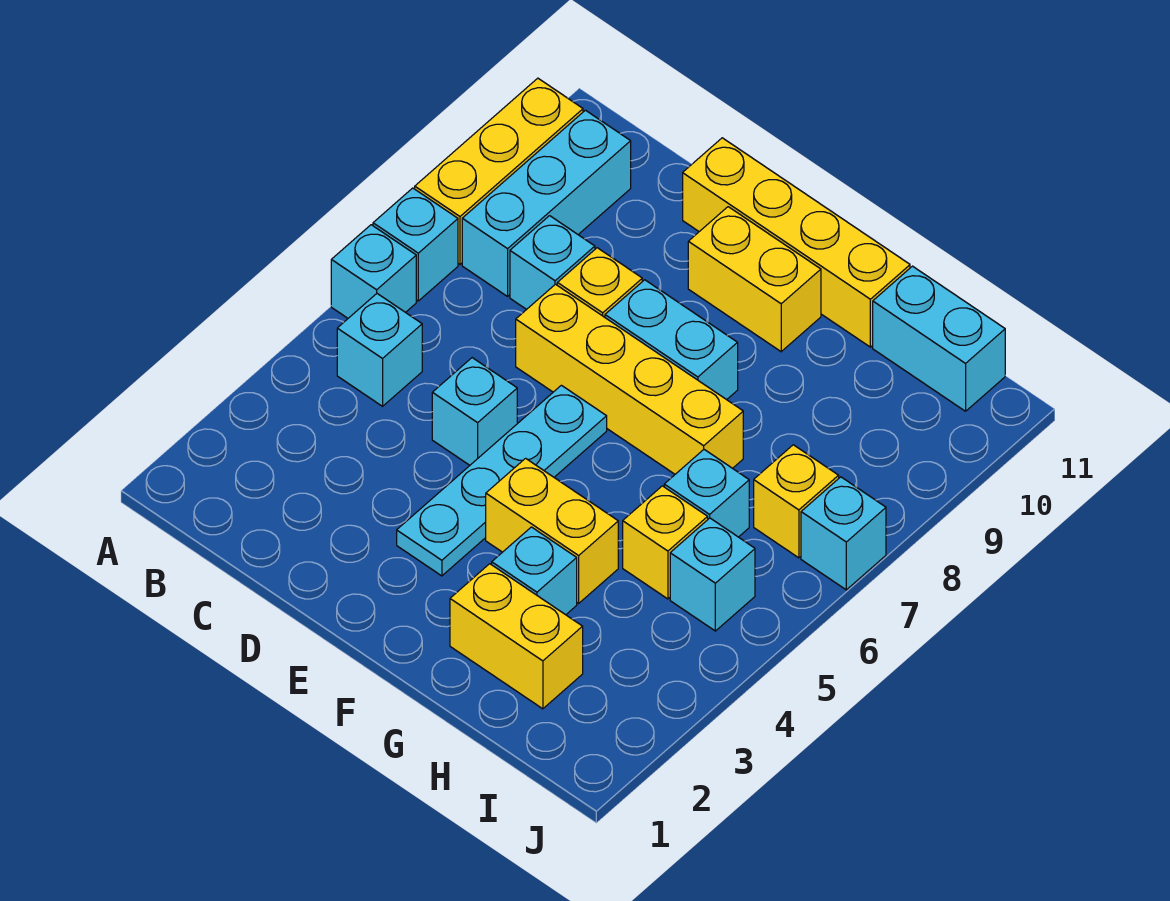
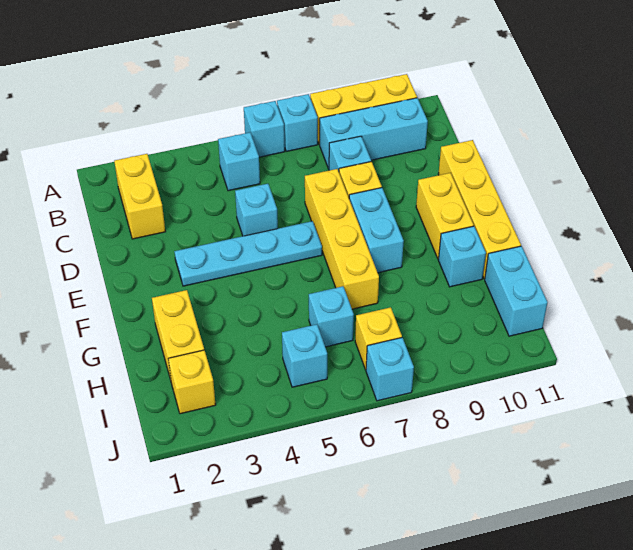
yellow 1x2 brick [486,458,618,603] -> yellow 1x2 brick moved to [114,154,165,239]
cyan 1x1 brick [492,527,577,615] -> cyan 1x1 brick moved to [438,226,486,287]
yellow 1x1 brick [623,486,708,599] -> yellow 1x1 brick moved to [168,350,216,414]

